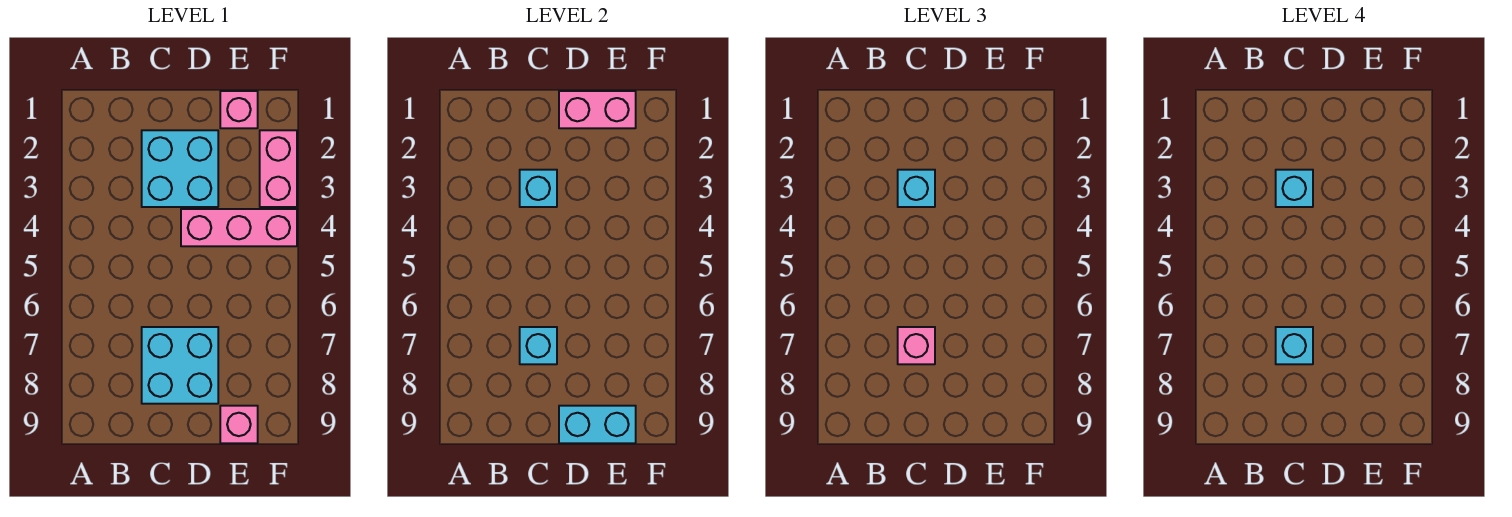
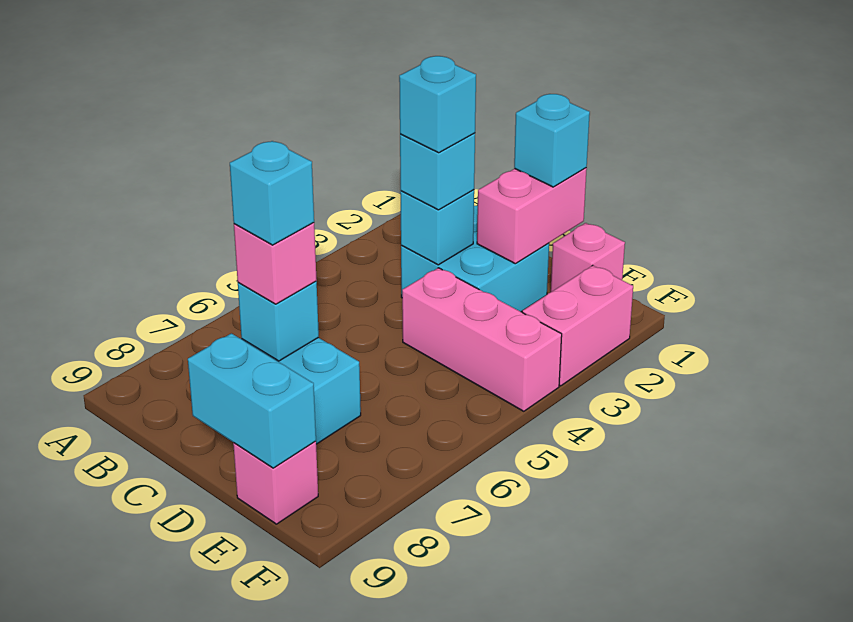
pink 1x2 brick [559,91,636,128] -> pink 1x2 brick turned to [477,168,587,264]
none -> cyan 1x1 brick [514,94,590,187]

